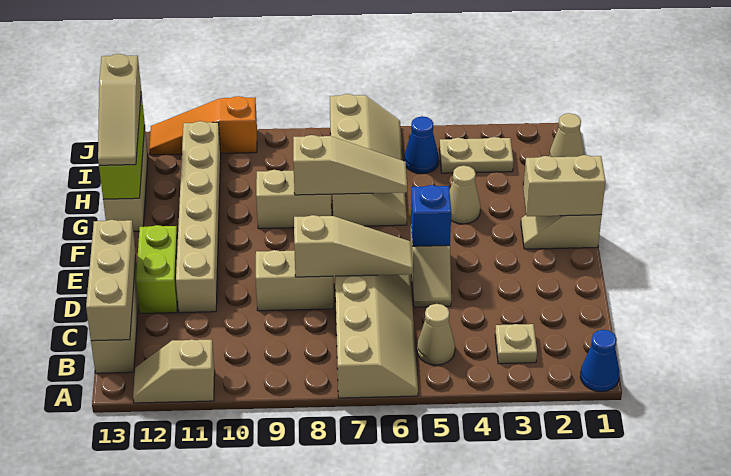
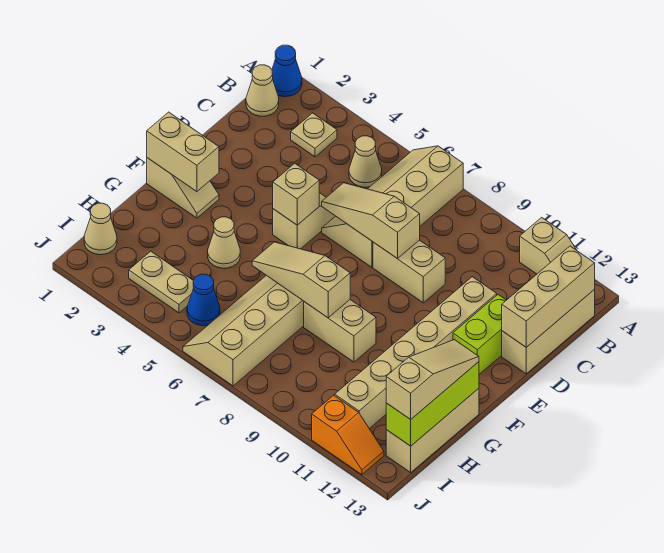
none -> tan 1x1 cone [246,65,279,116]
blue 1x1 brick [411,185,451,246] -> tan 1x1 brick [273,163,319,225]
orange 1x3 slope [149,96,257,155] -> orange 1x2 slope [312,395,384,475]

